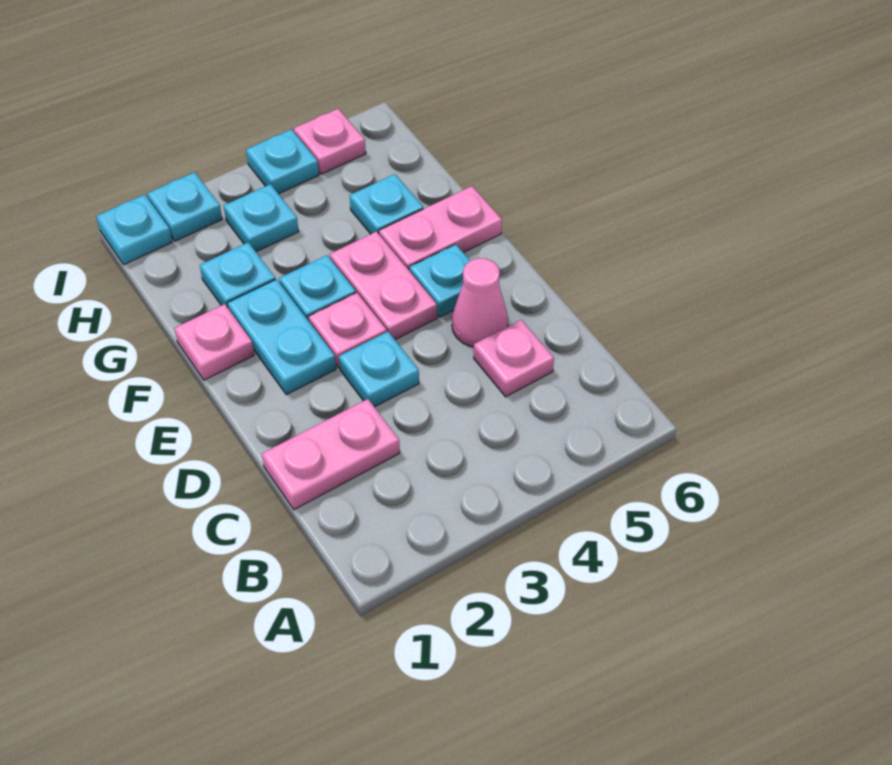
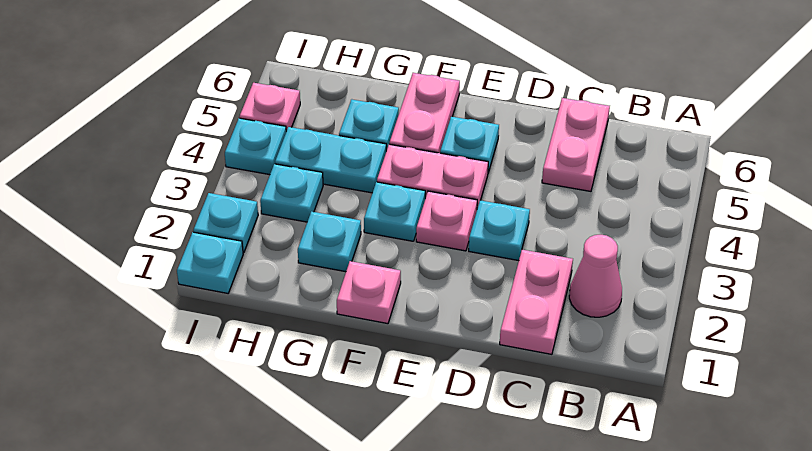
pink 1x1 plate [474,320,554,397] -> pink 1x2 plate [542,98,610,191]
pink 1x1 cone [452,258,508,347] -> pink 1x1 cone moved to [569,235,622,317]
cyan 1x2 plate [227,279,336,395] -> cyan 1x2 plate moved to [275,127,386,193]

